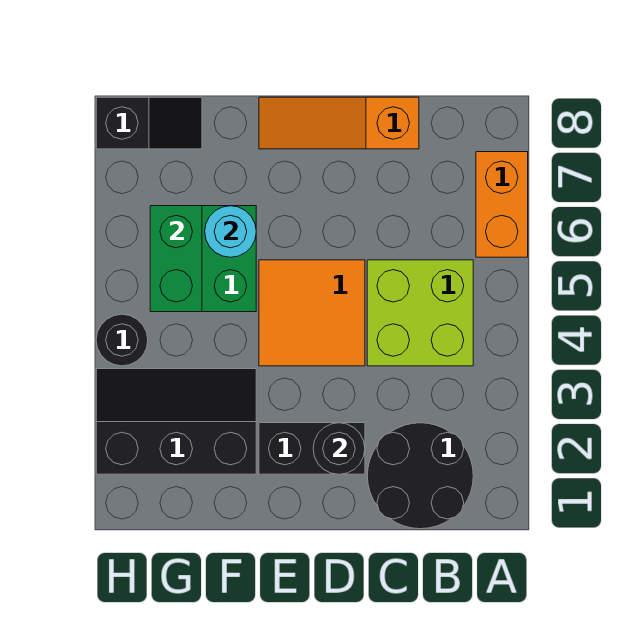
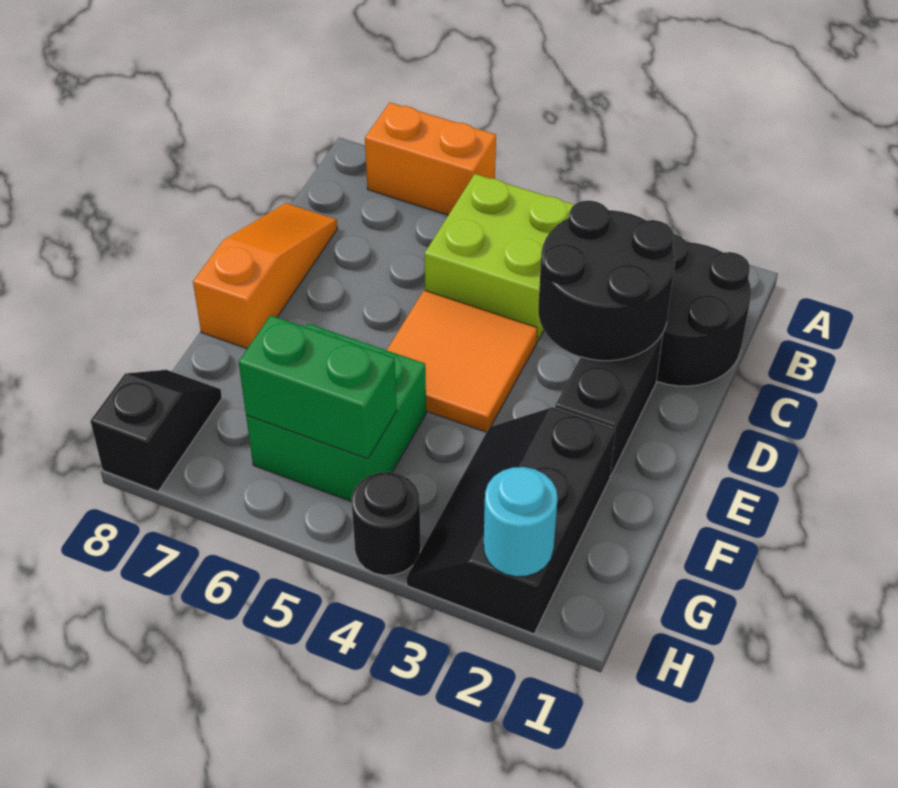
orange 1x3 slope [259,97,419,149] -> orange 1x3 slope turned to [193,203,337,348]
black 1x1 round brick [313,423,365,474] -> black 2x2 round brick [538,201,675,361]
cyan 1x1 round brick [205,206,256,257] -> cyan 1x1 round brick moved to [484,467,557,577]

